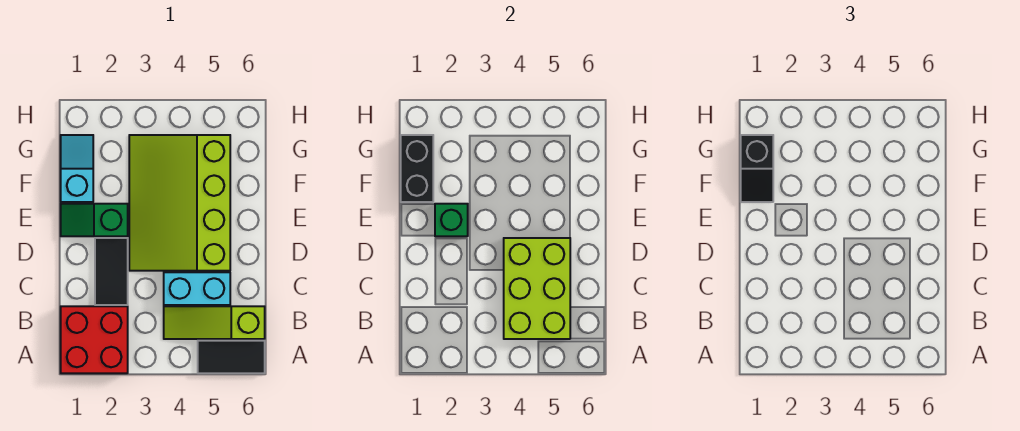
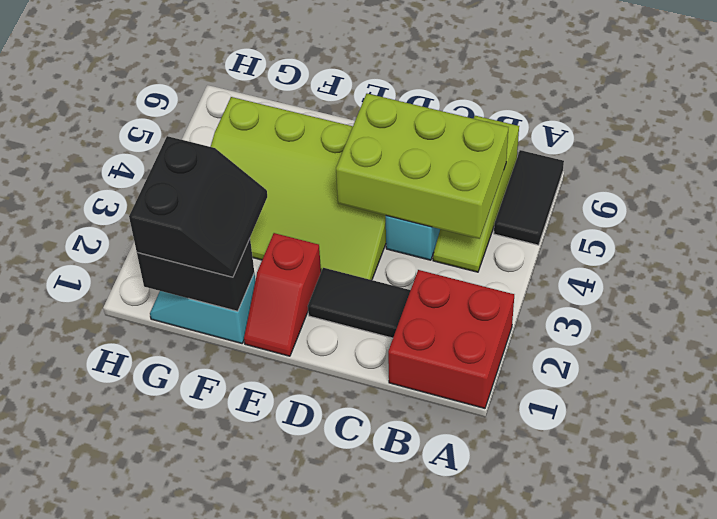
green 1x2 slope [61,204,128,236] -> red 1x2 slope [244,233,321,356]
green 1x1 brick [435,204,468,236] -> none
black 1x2 slope [741,135,773,202] -> black 2x2 slope [129,136,267,277]

